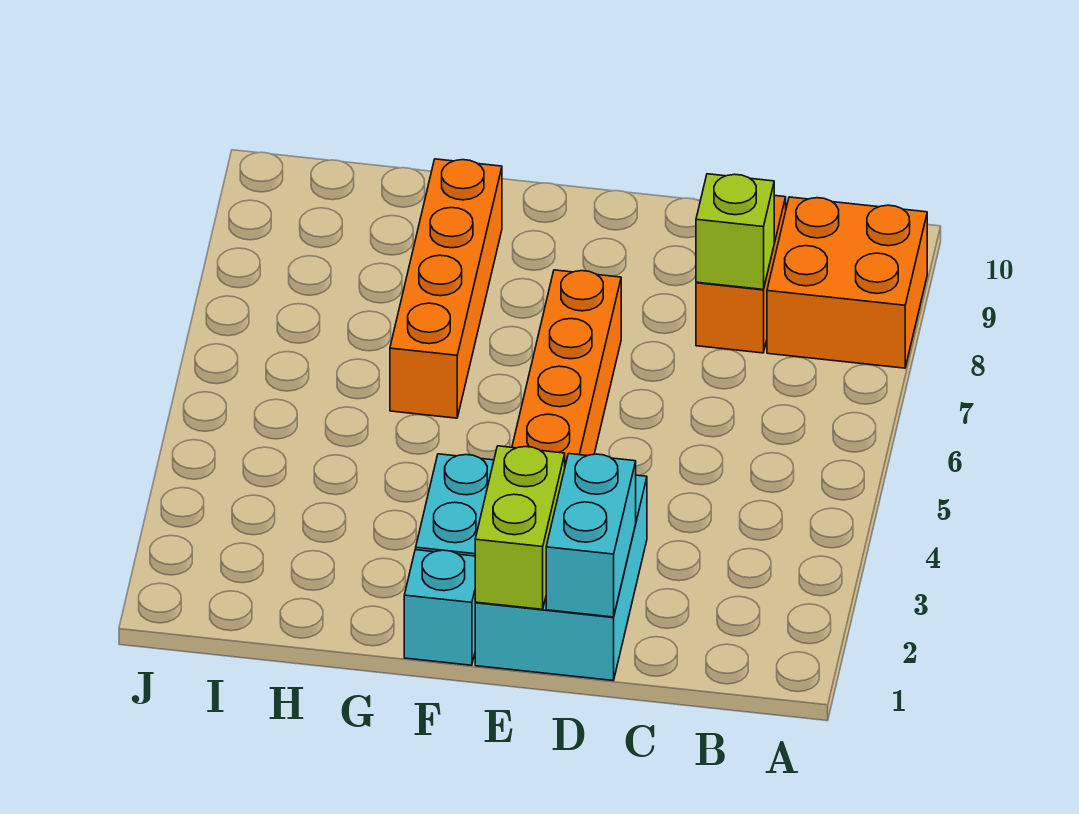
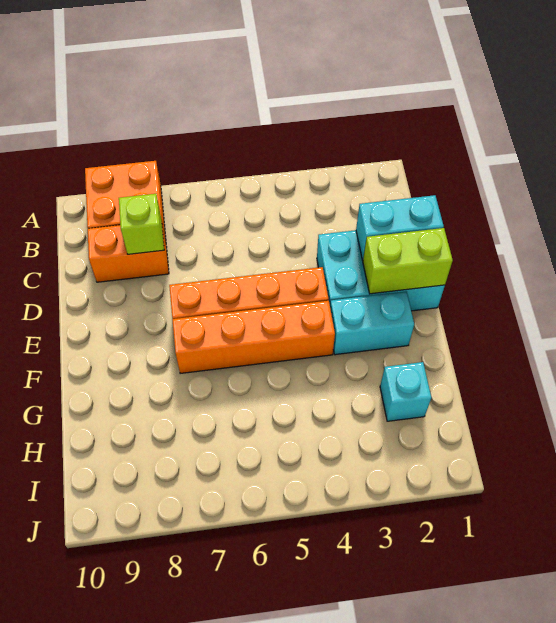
cyan 1x1 brick [404,550,475,665] -> cyan 1x1 brick moved to [380,362,431,421]
orange 1x4 brick [390,159,502,418] -> orange 1x4 brick moved to [172,301,335,374]

